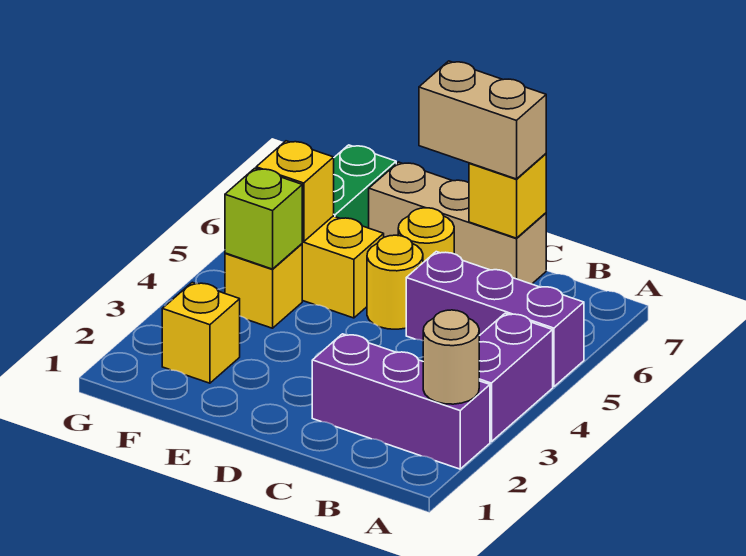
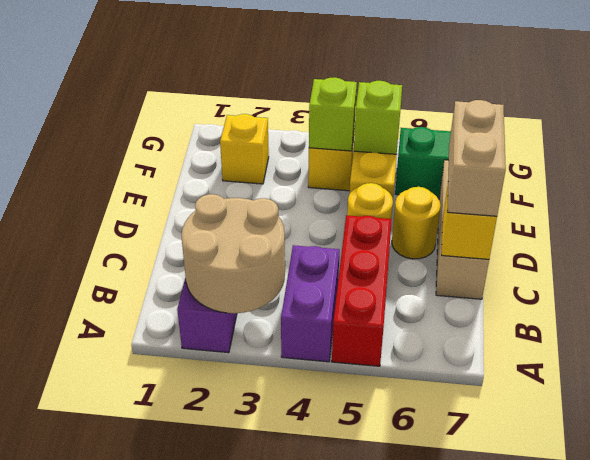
tan 1x1 round brick [423,310,479,404] -> tan 2x2 round brick [181,194,285,313]
purple 1x2 brick [479,313,553,442] -> purple 1x2 brick turned to [281,245,340,362]
purple 1x3 brick [406,252,584,387] -> red 1x3 brick [332,215,392,366]
yellow 1x1 brick [256,141,334,242] -> lime 1x1 brick [354,81,402,154]

